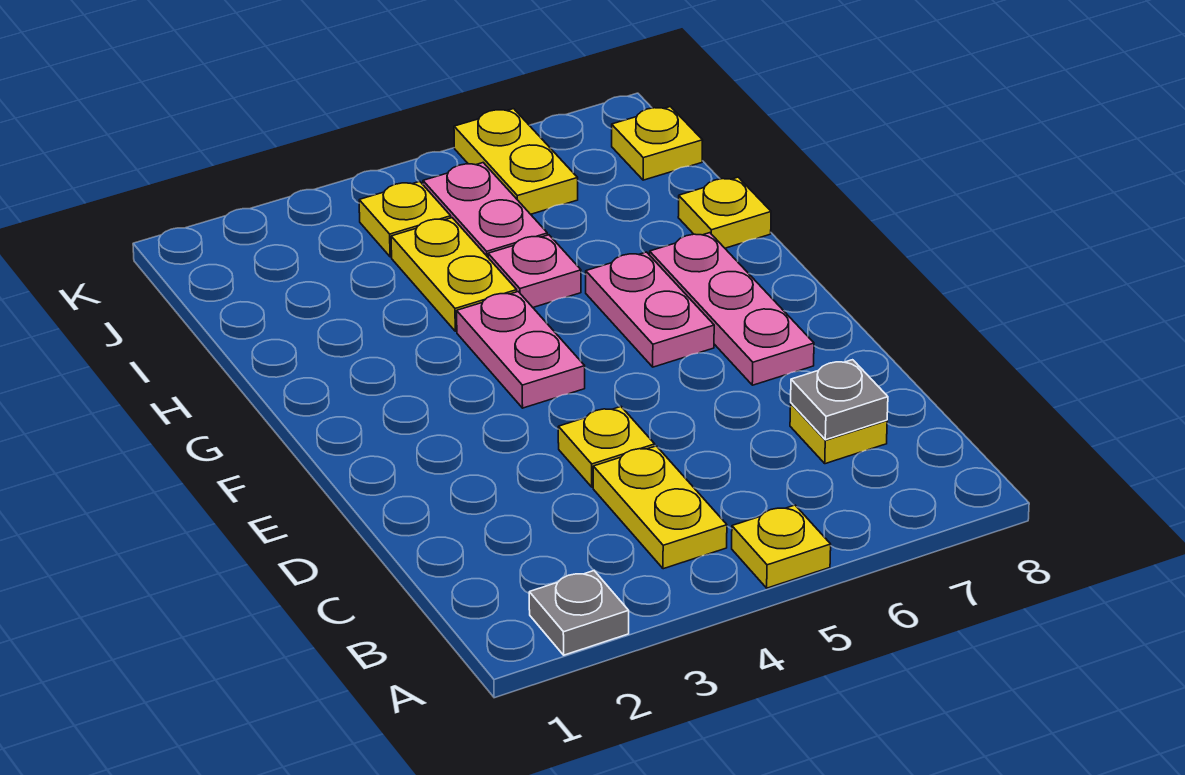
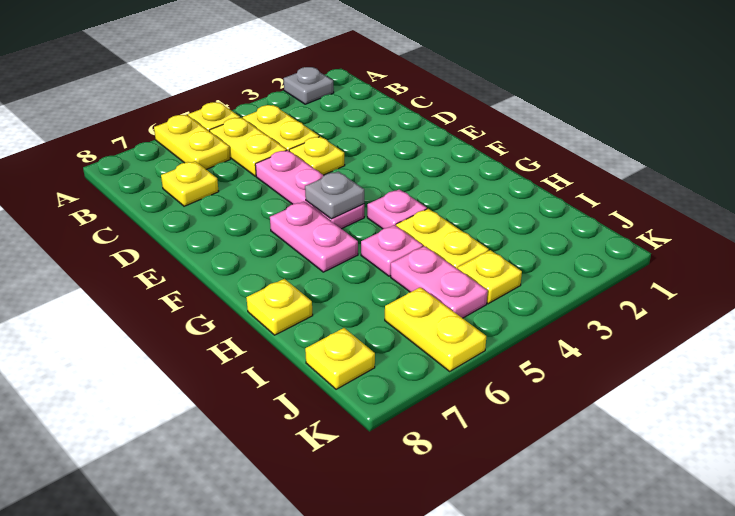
none -> yellow 1x2 plate [154,115,230,170]
none -> yellow 1x2 plate [210,118,287,176]
grey 1x1 plate [791,360,888,440] -> grey 1x1 plate moved to [305,171,364,219]
pink 1x3 plate [650,233,814,385] -> pink 1x3 plate moved to [255,150,364,229]
pink 1x2 plate [457,292,585,408] -> pink 1x1 plate [367,189,427,229]

